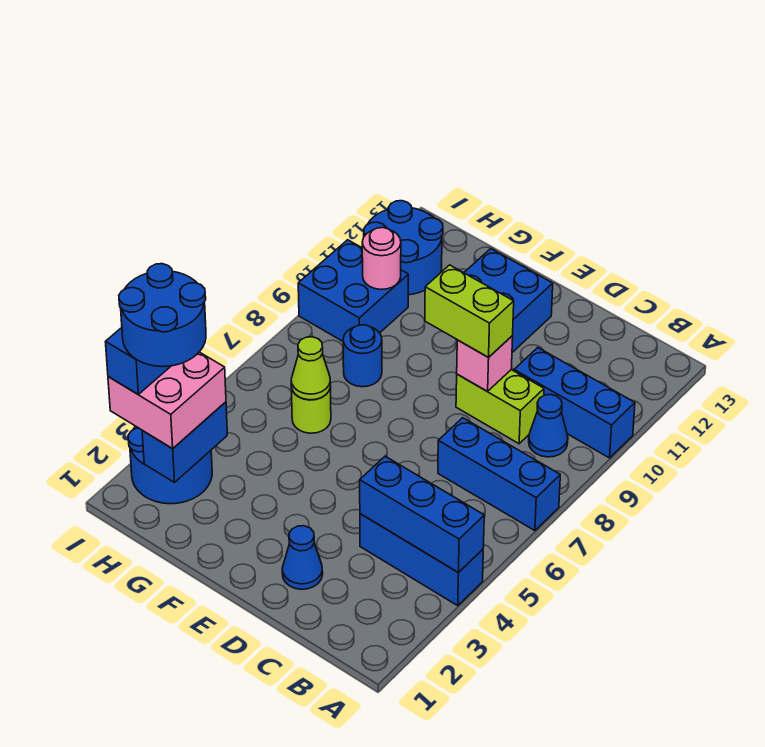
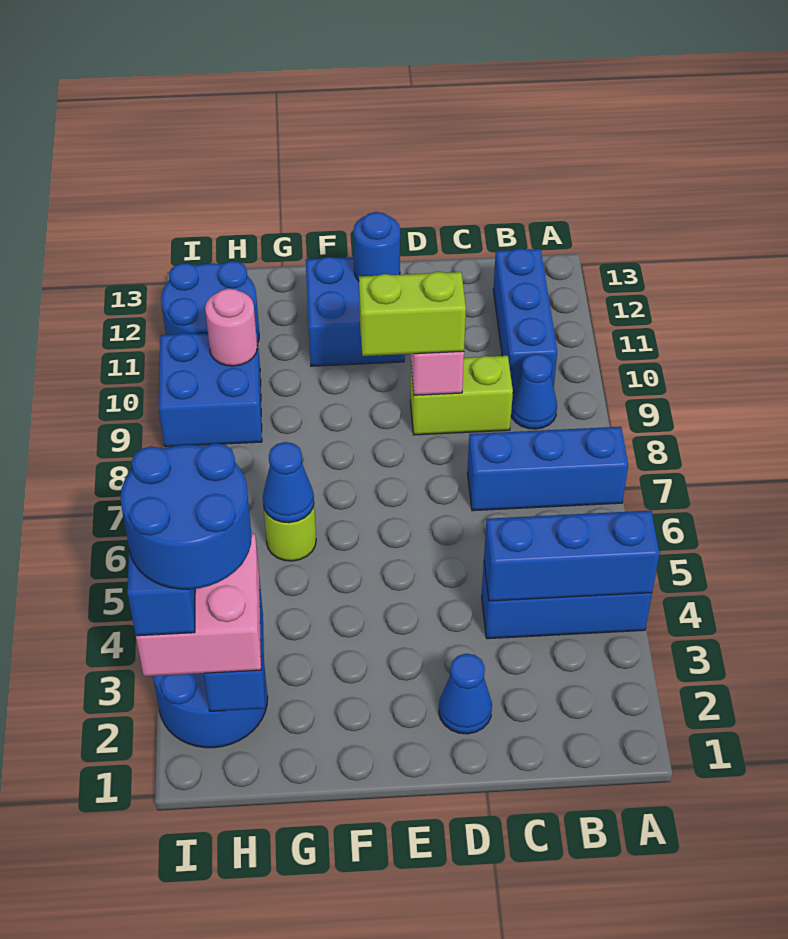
blue 1x3 brick [514,348,635,458] -> blue 1x3 brick turned to [493,248,557,393]
lime 1x1 cone [291,337,331,400] -> blue 1x1 cone [263,442,314,523]
blue 1x1 round brick [343,325,382,387] -> blue 1x1 round brick moved to [353,212,400,281]

